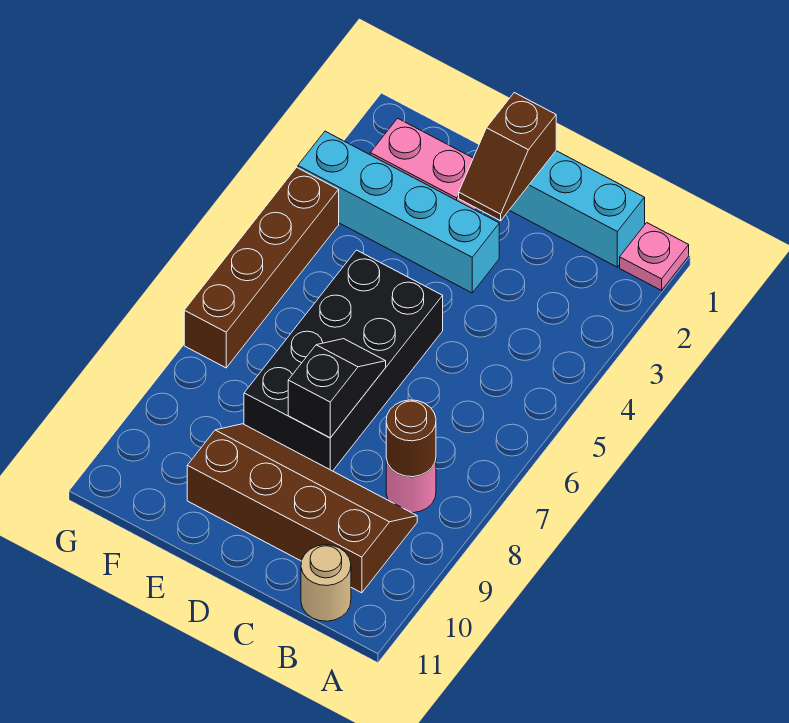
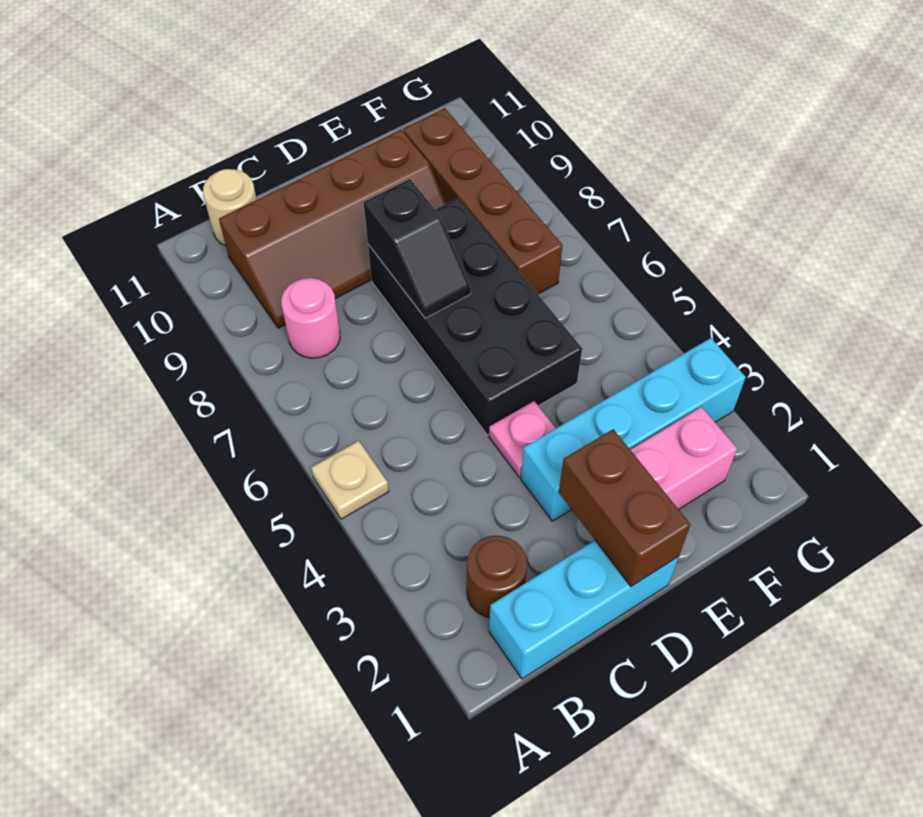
pink 1x1 plate [620,223,689,290] -> pink 1x1 plate moved to [489,401,556,477]
none -> tan 1x1 plate [311,441,389,519]
brown 1x1 round brick [386,400,436,477] -> brown 1x1 round brick moved to [467,536,527,618]
brown 1x2 slope [459,93,556,221] -> brown 1x2 brick [559,429,691,587]
brown 1x4 brick [184,167,339,368] -> brown 1x4 brick moved to [403,108,563,294]

